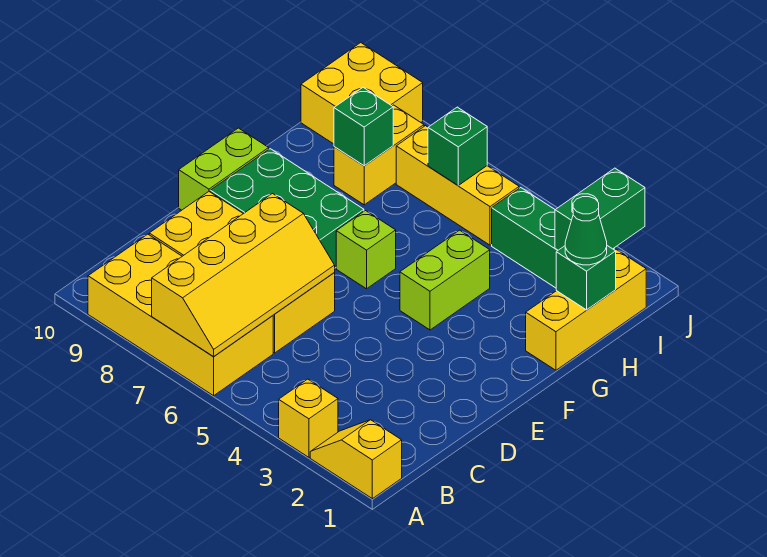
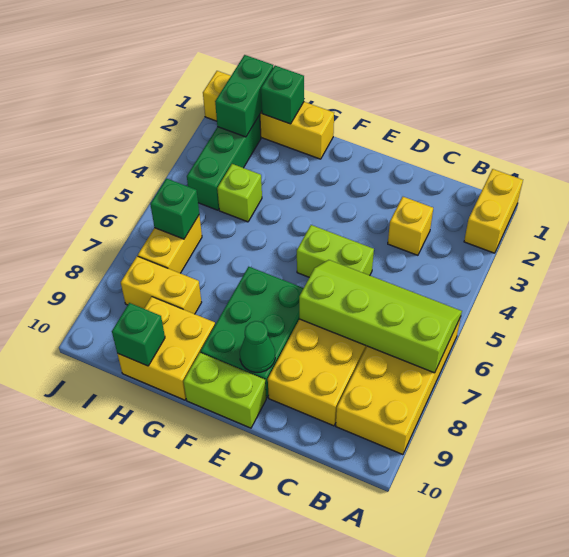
yellow 1x2 slope [310,420,402,499] -> yellow 1x2 brick [464,169,523,253]
yellow 1x1 brick [279,379,338,457] -> yellow 1x1 brick moved to [388,197,433,255]
yellow 2x4 slope [152,194,335,356] -> lime 2x4 slope [299,260,462,373]
lime 1x2 brick [400,230,490,330] -> lime 1x2 brick moved to [297,225,374,277]
lime 1x1 brick [336,211,396,289] -> lime 1x1 brick moved to [217,164,262,222]
yellow 1x3 brick [526,249,646,370] -> yellow 1x4 brick [203,71,334,159]
green 1x1 cone [565,197,607,265] -> green 1x1 cone moved to [240,321,275,372]
green 1x1 brick [334,87,393,166] -> green 1x1 brick moved to [112,303,165,366]
green 1x2 brick [555,168,645,250] -> green 1x2 brick turned to [215,55,273,137]
yellow 1x3 brick [396,126,519,245] -> yellow 1x2 brick [138,215,202,273]
yellow 2x2 brick [301,43,423,144] -> yellow 2x2 brick moved to [117,297,215,400]

